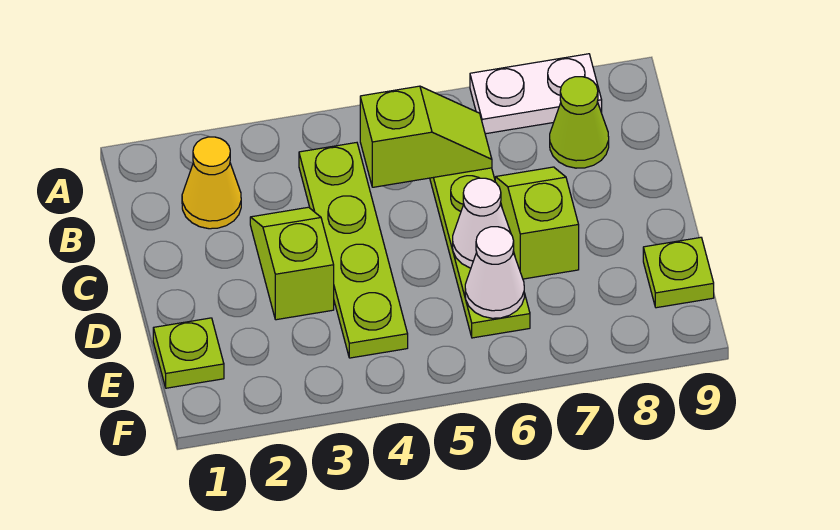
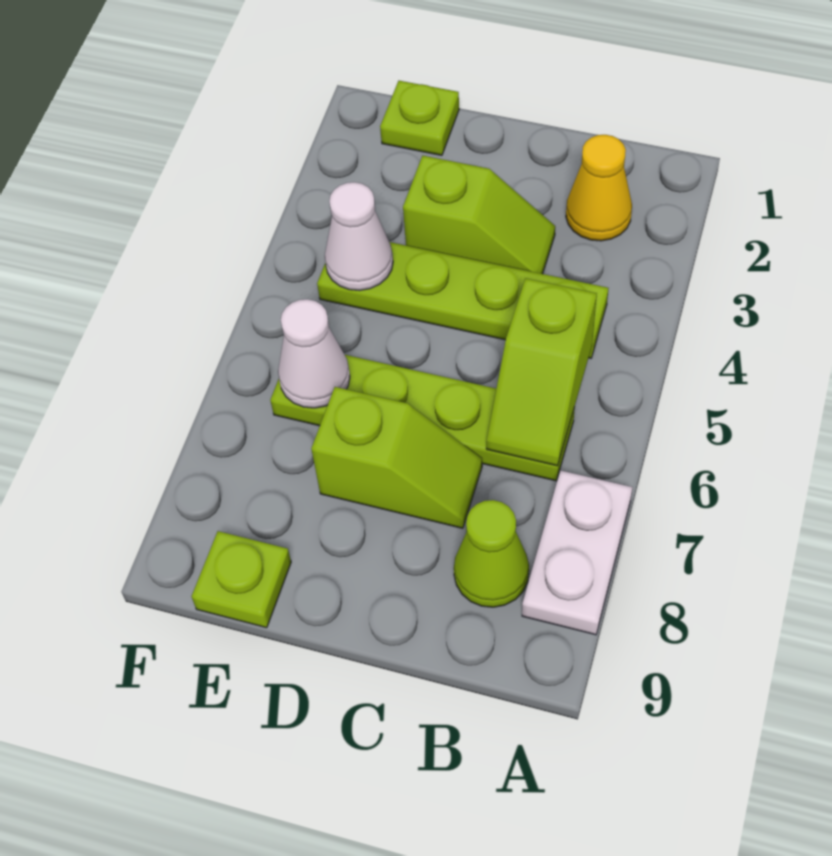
white 1x1 cone [453,178,511,268] -> white 1x1 cone moved to [325,182,393,291]

